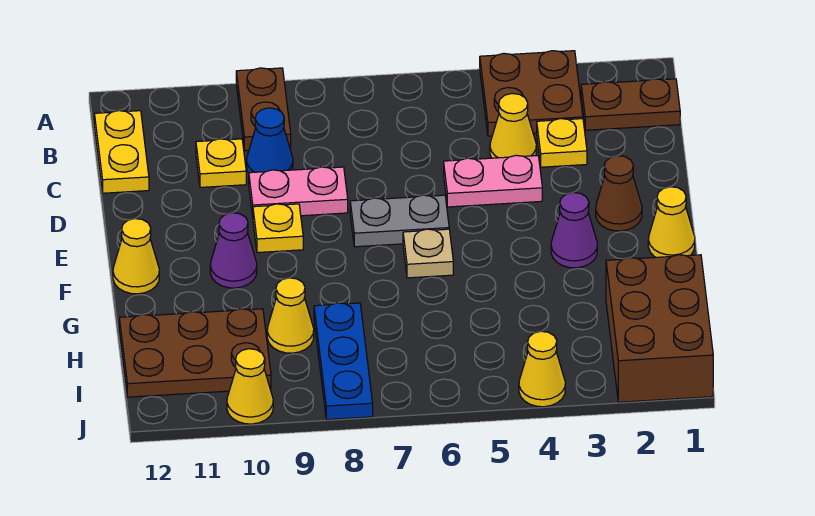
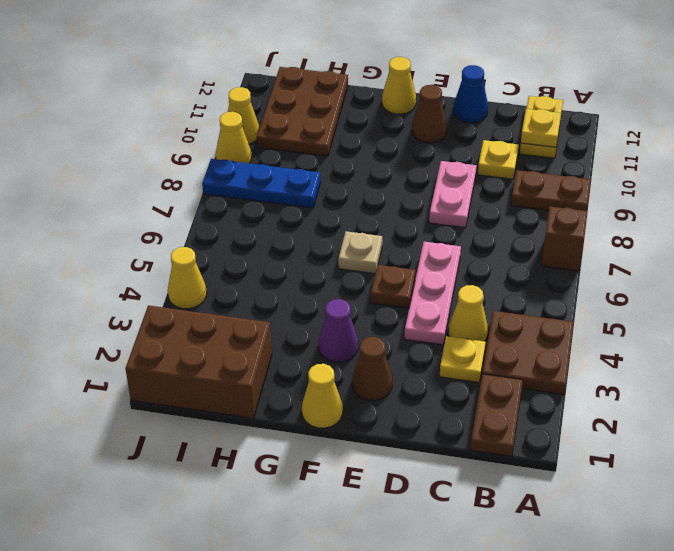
none -> brown 1x1 brick [542,206,588,271]
yellow 1x2 plate [94,111,149,193] -> yellow 1x2 plate turned to [520,96,563,158]
blue 1x1 cone [247,108,293,173] -> blue 1x1 cone moved to [453,65,488,123]
pink 1x2 plate [444,155,542,207] -> pink 1x3 plate [405,242,461,345]
none -> brown 1x1 plate [371,265,415,309]
grey 1x2 plate [350,195,449,247] -> none
yellow 1x1 plate [253,204,303,253] -> yellow 1x1 plate moved to [521,109,561,147]
none -> brown 1x1 cone [412,85,447,143]
purple 1x1 cone [210,213,257,288] -> none
yellow 1x1 cone [267,278,314,353] -> yellow 1x1 cone moved to [216,112,251,163]

